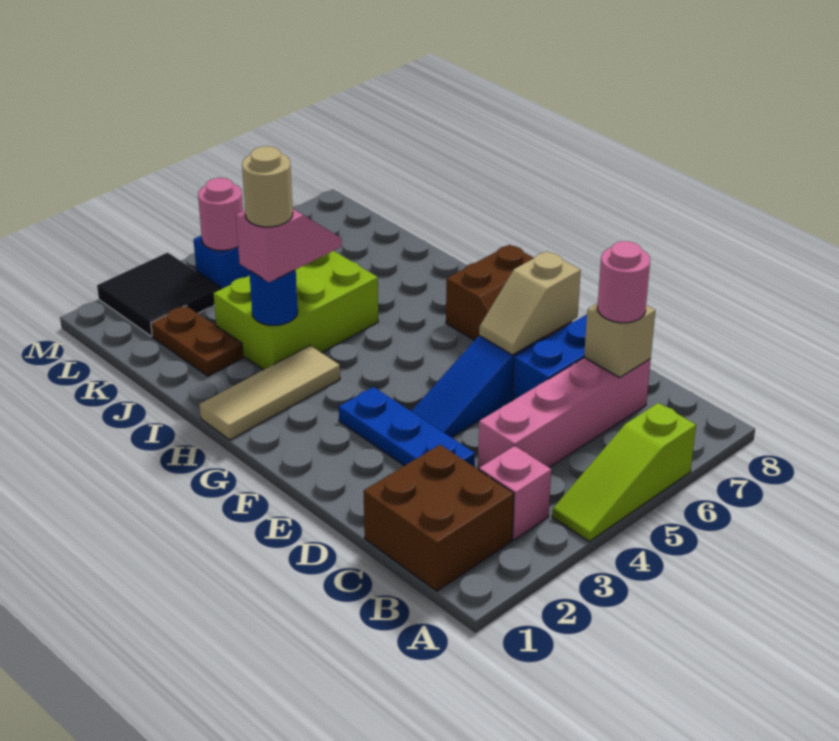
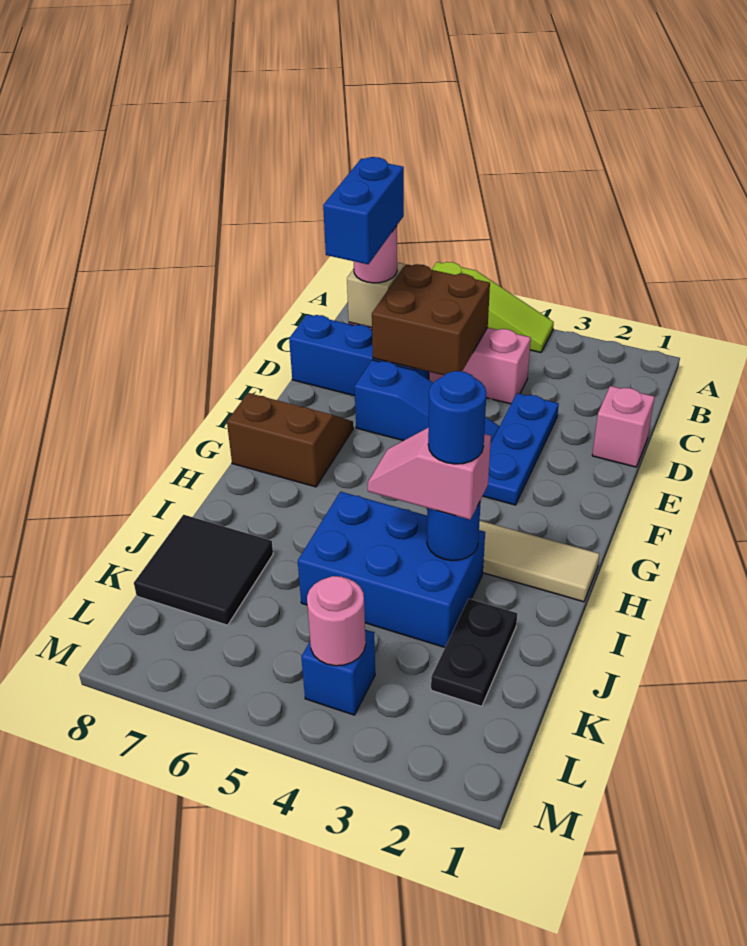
brown 2x2 brick [363,445,514,591] -> brown 2x2 brick moved to [372,264,490,375]
pink 1x1 brick [479,446,551,540] -> pink 1x1 brick moved to [592,386,655,467]
none -> blue 1x2 brick [323,157,404,264]
tan 1x2 slope [479,251,581,355] -> none
lime 2x3 brick [214,251,378,370] -> blue 2x3 brick [298,492,485,647]
tan 1x1 round brick [242,146,293,227] -> blue 1x1 round brick [428,371,486,464]
brown 1x2 plate [151,306,243,376] -> black 1x2 plate [431,599,517,706]
black 2x2 tile [97,253,221,336] -> black 2x2 tile moved to [134,515,273,625]

